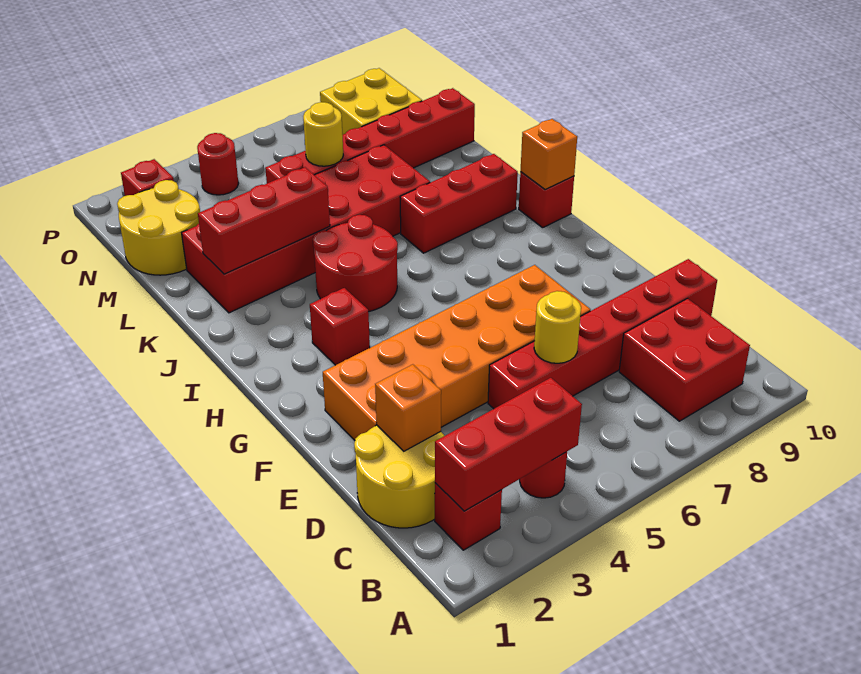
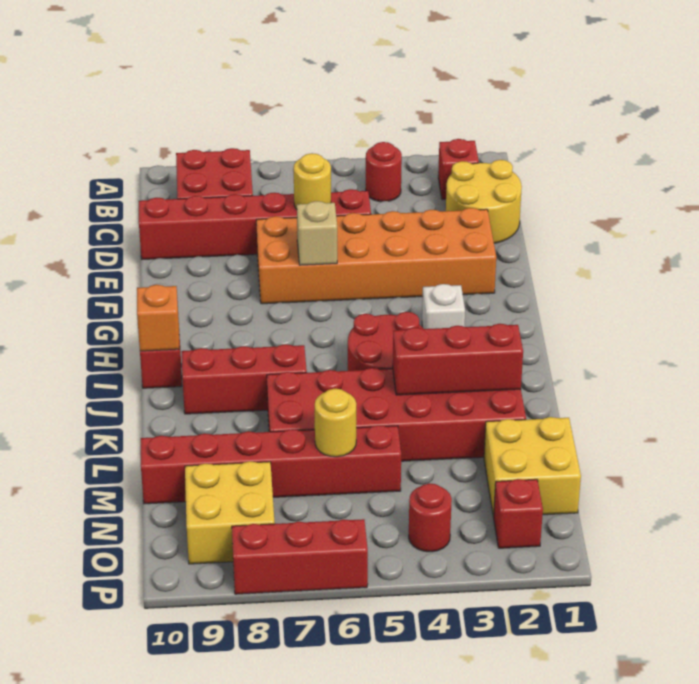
red 1x3 brick [435,378,582,511] -> red 1x3 brick moved to [232,519,368,594]
orange 1x1 brick [375,364,441,451] -> none
none -> tan 1x1 brick [297,201,337,265]
red 1x1 brick [310,288,370,365] -> white 1x1 brick [422,284,465,329]
yellow 2x2 round brick [117,180,200,275] -> yellow 2x2 brick [484,417,581,517]

